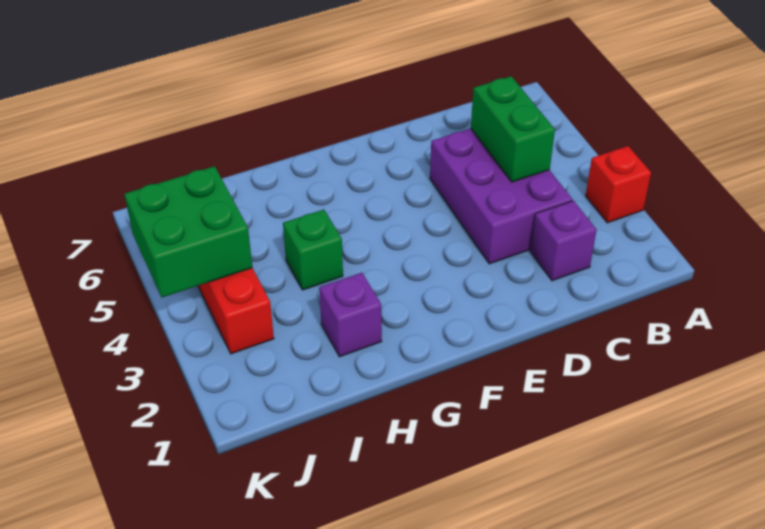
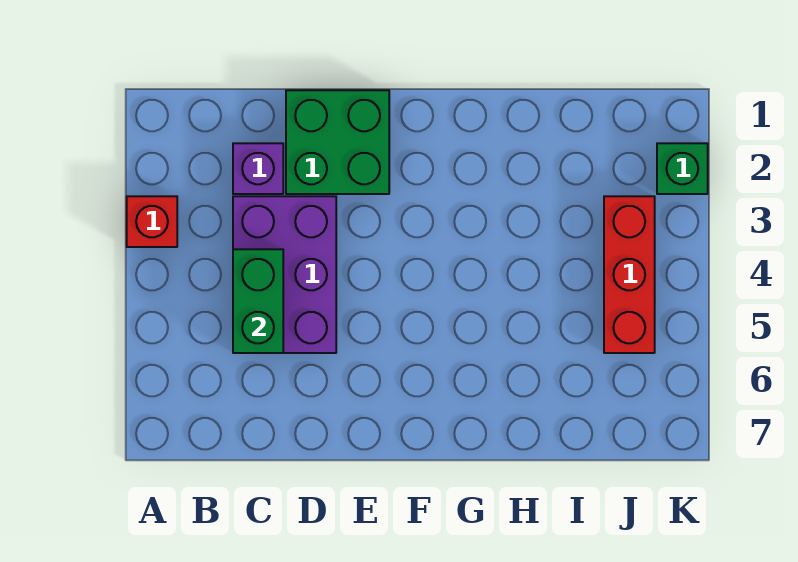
purple 1x1 brick [319,273,382,357] -> none
green 1x1 brick [283,210,343,290] -> green 1x1 brick moved to [657,143,708,194]
green 2x2 brick [124,166,252,297] -> green 2x2 brick moved to [286,90,389,194]

